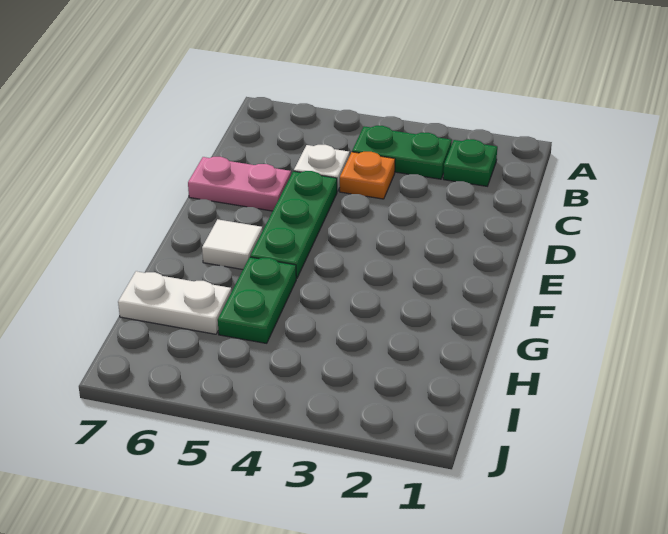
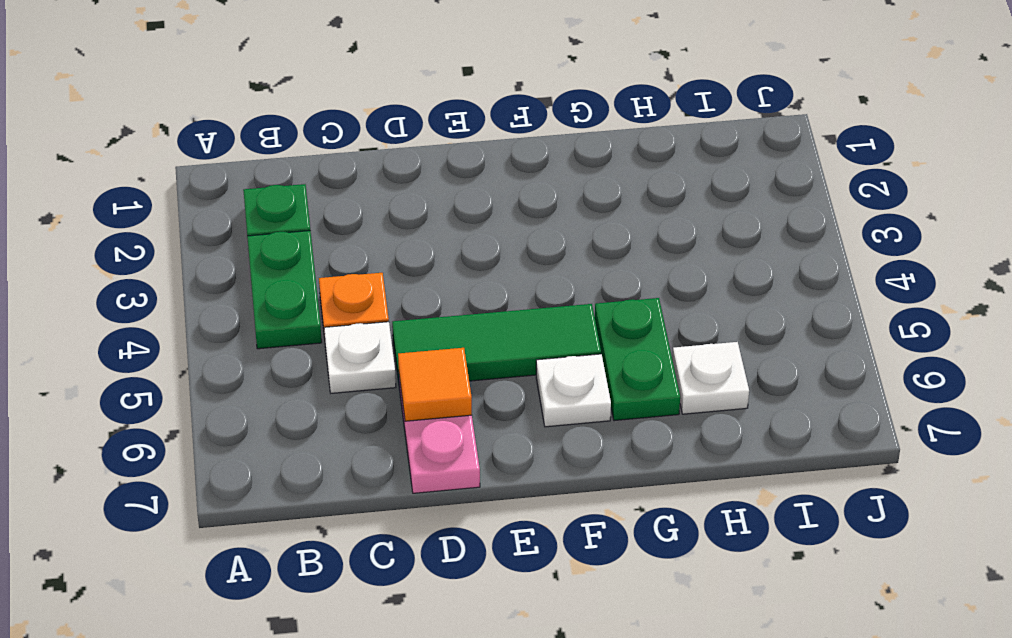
green 1x3 plate [250,171,337,279] -> green 1x3 tile [392,304,601,382]
none -> orange 1x1 tile [398,348,472,421]
white 1x1 tile [202,219,262,269] -> white 1x1 plate [536,354,611,427]
green 1x2 plate [218,257,296,343] -> green 1x2 plate turned to [595,298,680,421]
white 1x2 plate [118,271,231,334] -> white 1x1 plate [672,342,749,414]

